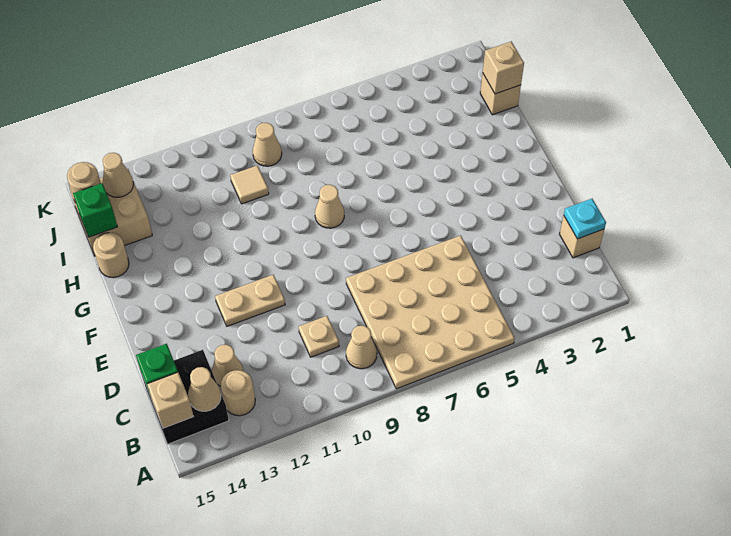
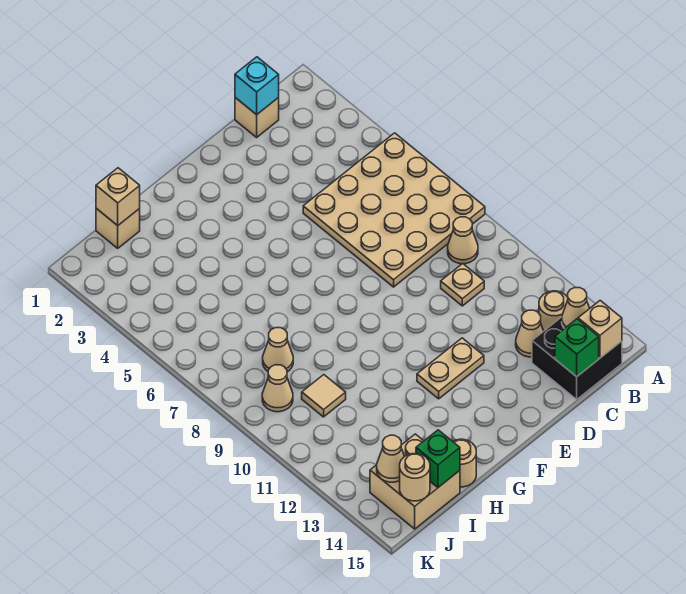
cyan 1x1 plate [564,199,606,239] -> cyan 1x1 brick [235,57,279,115]
tan 1x2 plate [215,275,285,326] -> tan 1x2 plate turned to [417,338,484,399]
tan 1x1 cone [315,185,344,228] -> tan 1x1 cone moved to [263,328,293,372]

